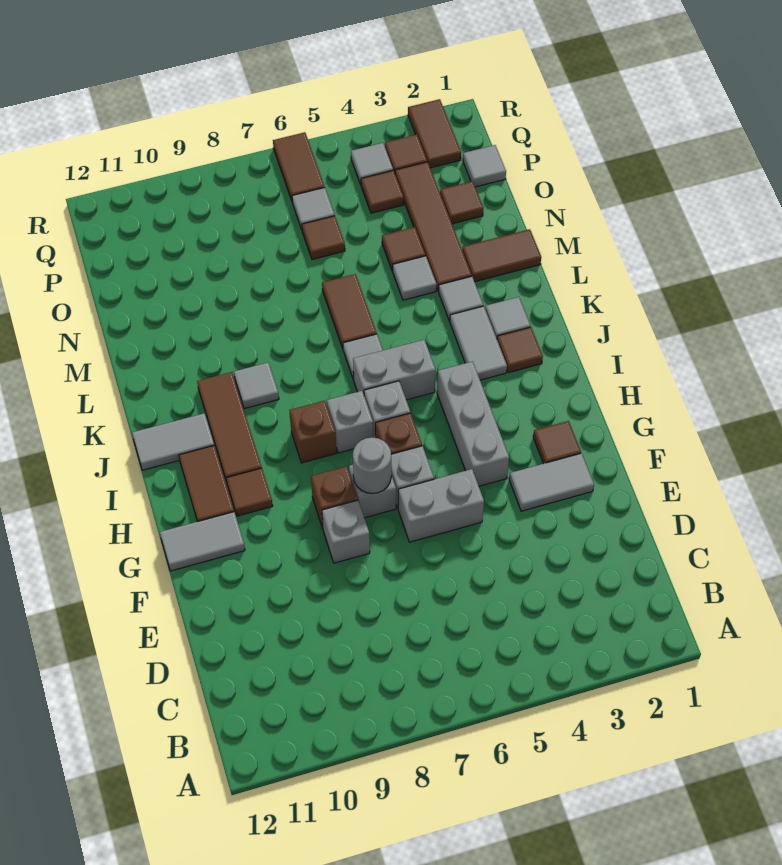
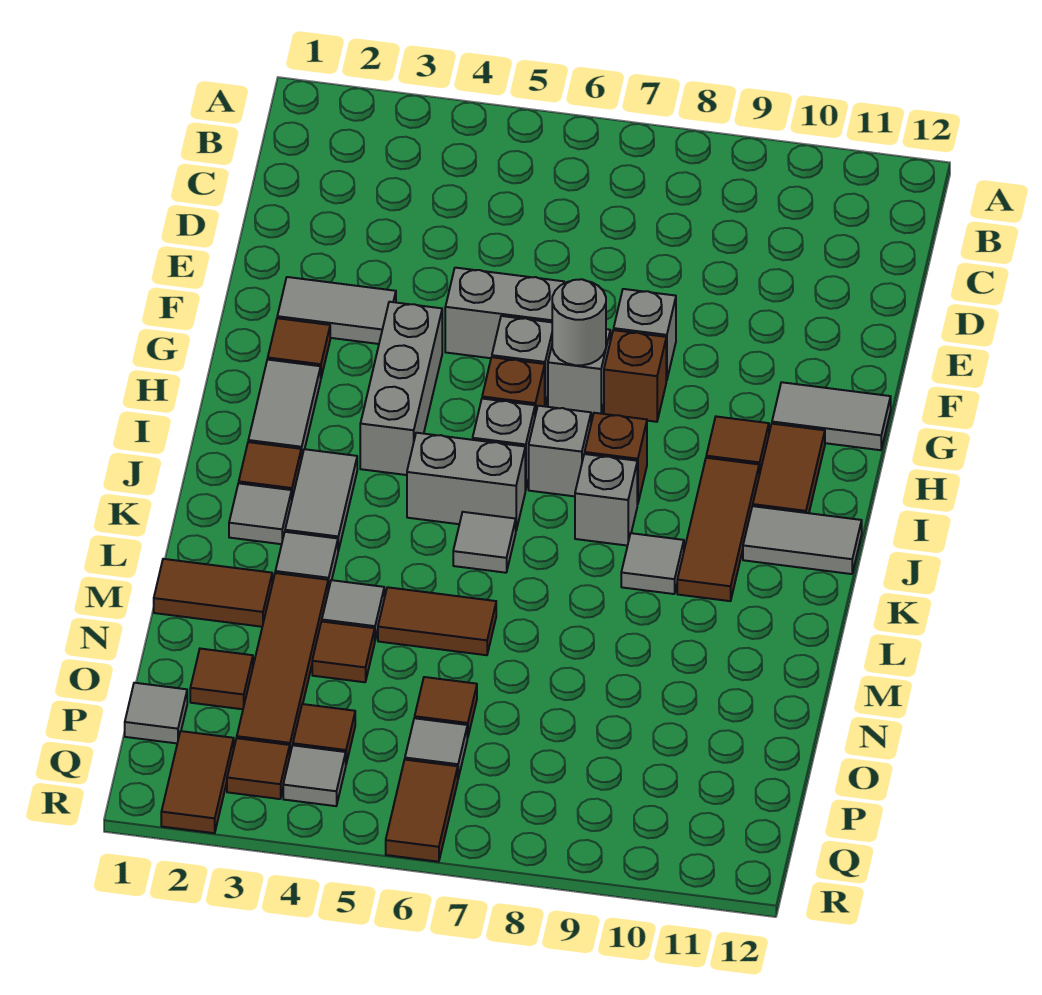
none -> grey 1x2 tile [248,359,321,459]
none -> grey 1x1 brick [575,454,637,546]
brown 1x2 tile [322,274,377,348] -> brown 1x2 tile turned to [378,587,496,655]

